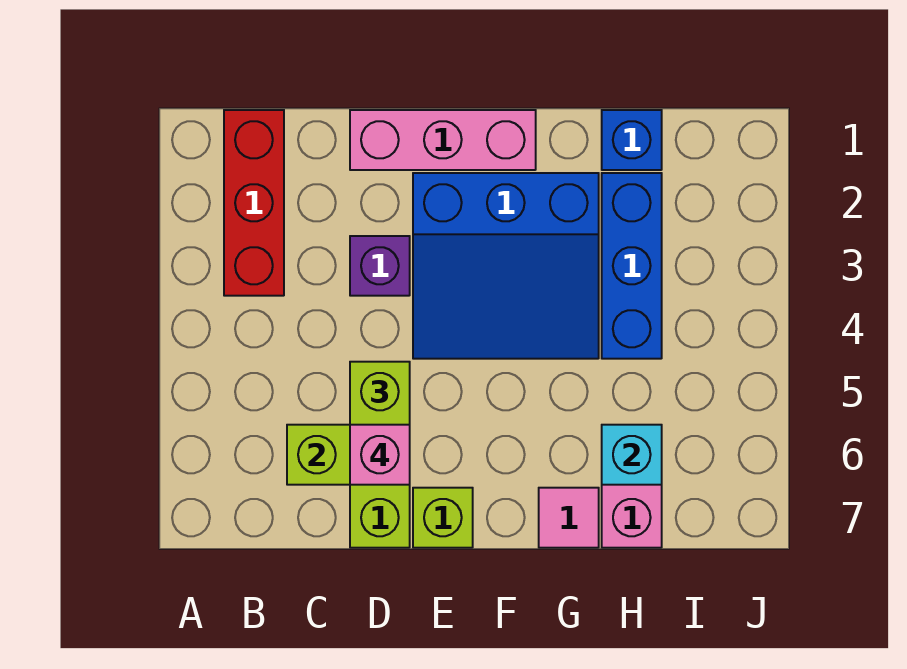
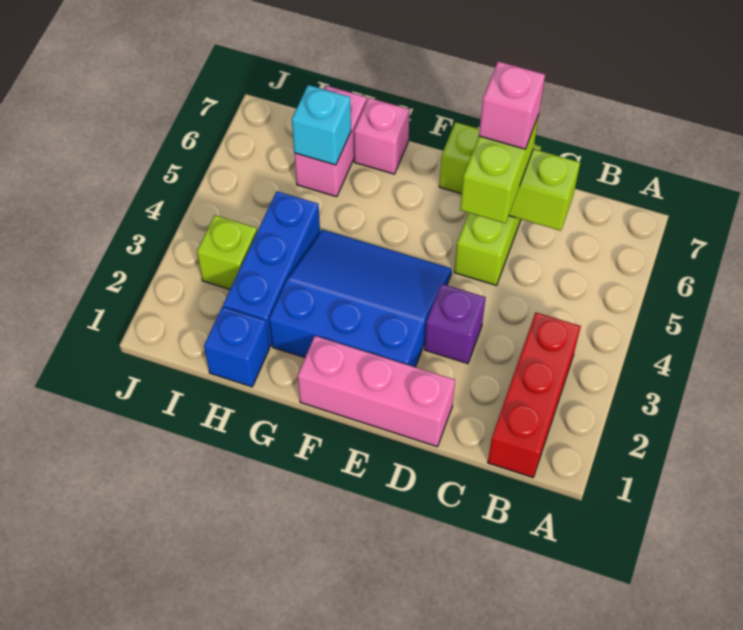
pink 1x1 tile [539,488,599,548] -> pink 1x1 brick [354,98,410,174]
none -> lime 1x1 brick [197,215,257,289]

